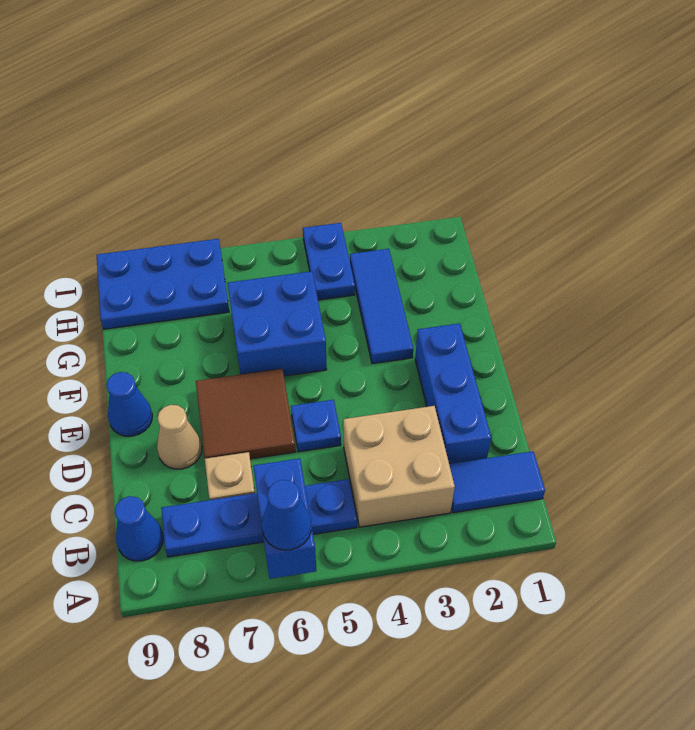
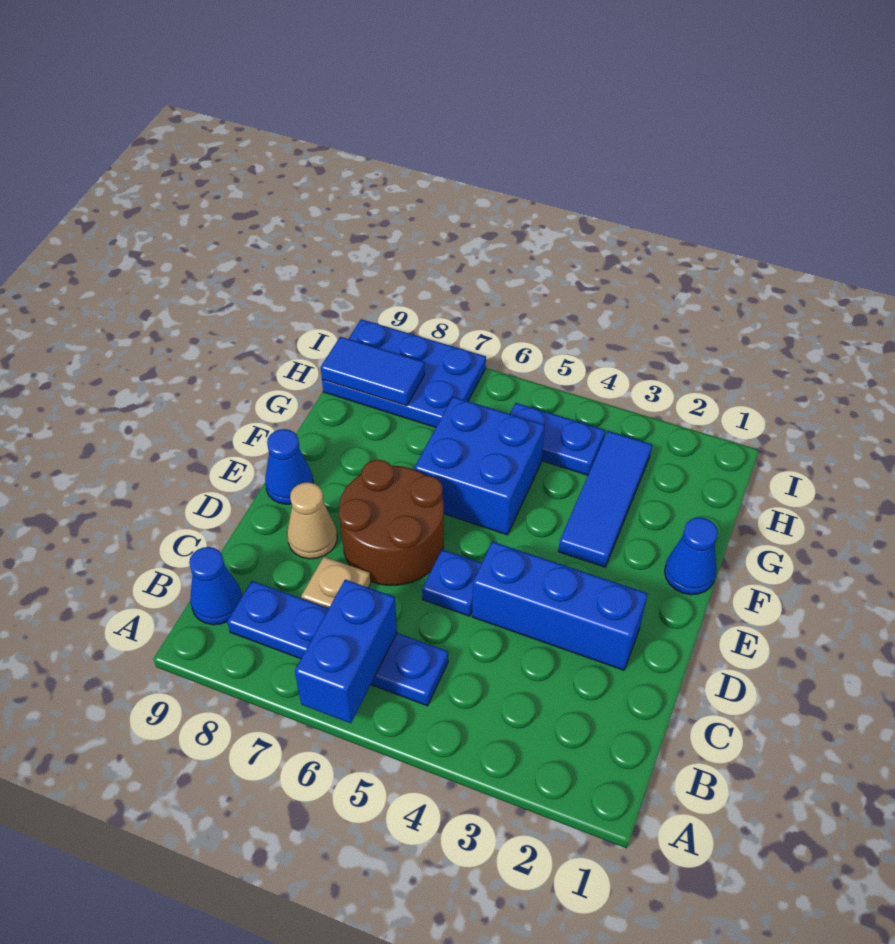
blue 1x1 cone [262,480,311,550] -> blue 1x1 cone moved to [665,517,718,595]
blue 1x2 tile [449,451,545,513] -> blue 1x2 tile moved to [321,337,425,406]
tan 2x2 brick [343,406,455,527] -> none
blue 1x3 brick [415,323,491,464] -> blue 1x3 brick turned to [472,542,648,670]
brown 2x2 tile [196,369,296,459] -> brown 2x2 round brick [339,460,444,585]
blue 1x2 plate [303,223,355,300] -> blue 1x2 plate turned to [510,403,605,475]

